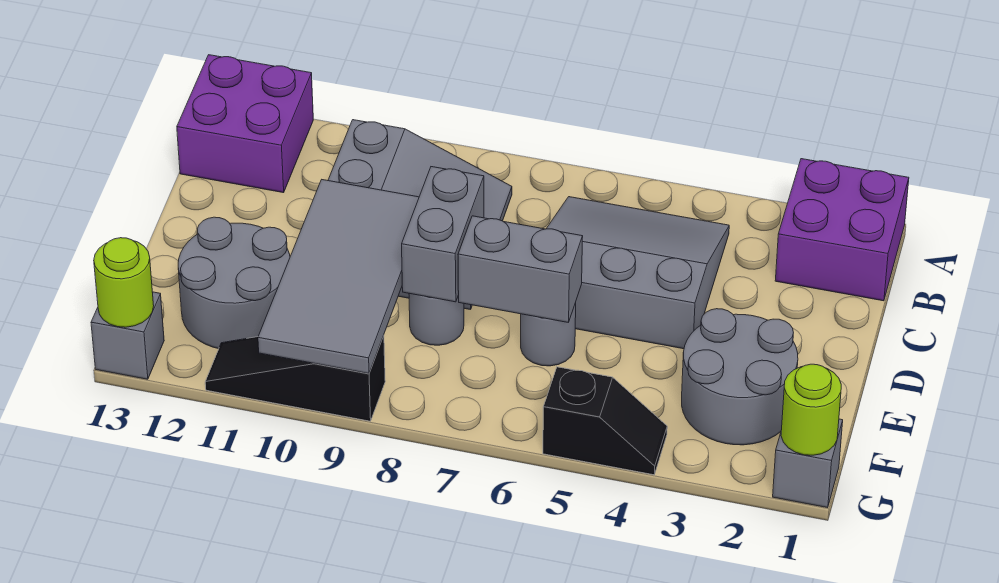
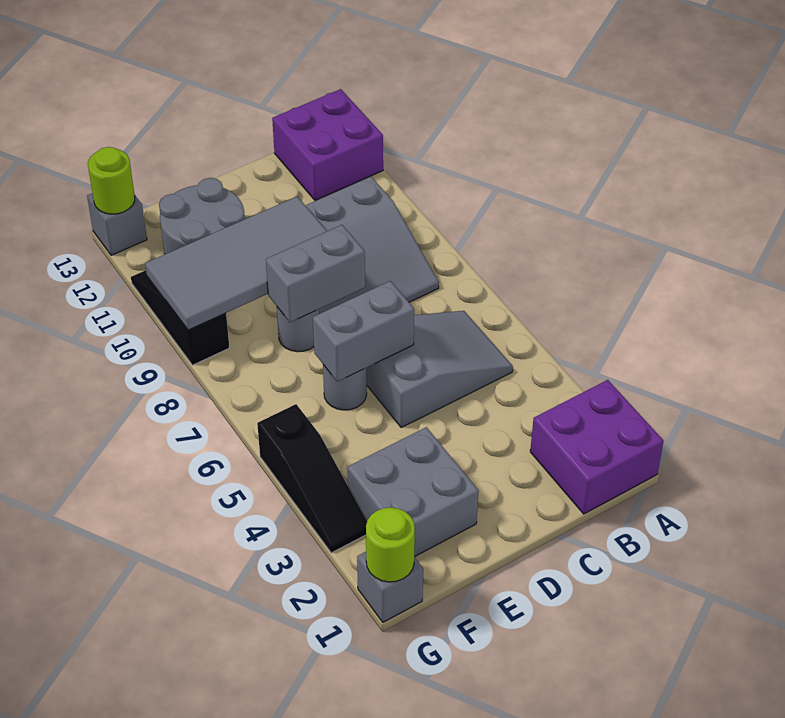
grey 3x3 slope [546,197,729,349] -> grey 2x3 slope [367,311,513,427]
grey 2x2 round brick [682,309,798,445] -> grey 2x2 brick [347,427,479,557]
grey 1x2 brick [458,216,583,322] -> grey 1x2 brick turned to [313,281,414,382]
black 1x2 slope [543,367,667,475] -> black 1x3 slope [257,404,367,553]

